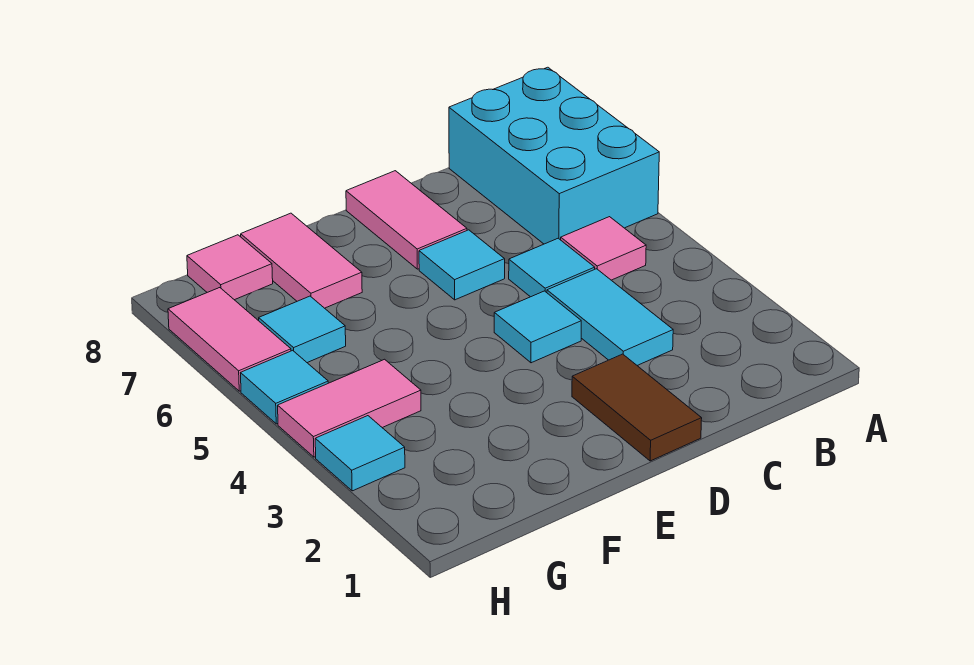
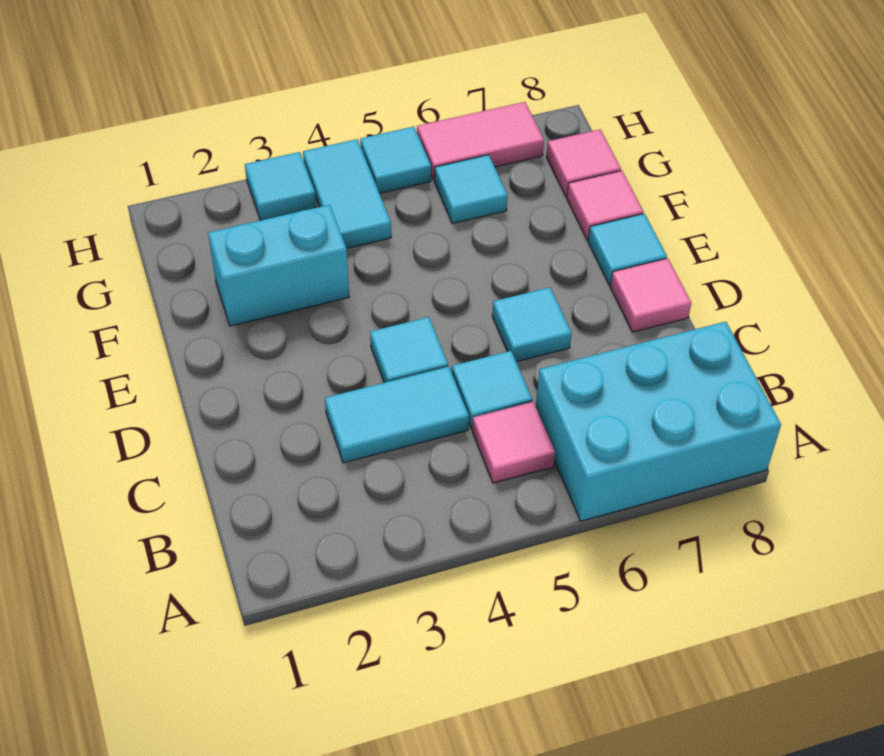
brown 1x2 tile [572,354,702,461] -> none
pink 1x2 tile [346,171,467,269] -> pink 1x1 tile [610,258,691,332]
none -> cyan 1x1 tile [588,214,667,285]
none -> cyan 1x2 brick [208,205,349,326]
pink 1x2 tile [241,213,362,308] -> pink 1x1 tile [567,171,644,240]
pink 1x2 tile [278,359,421,457] -> cyan 1x2 tile [303,139,391,248]

